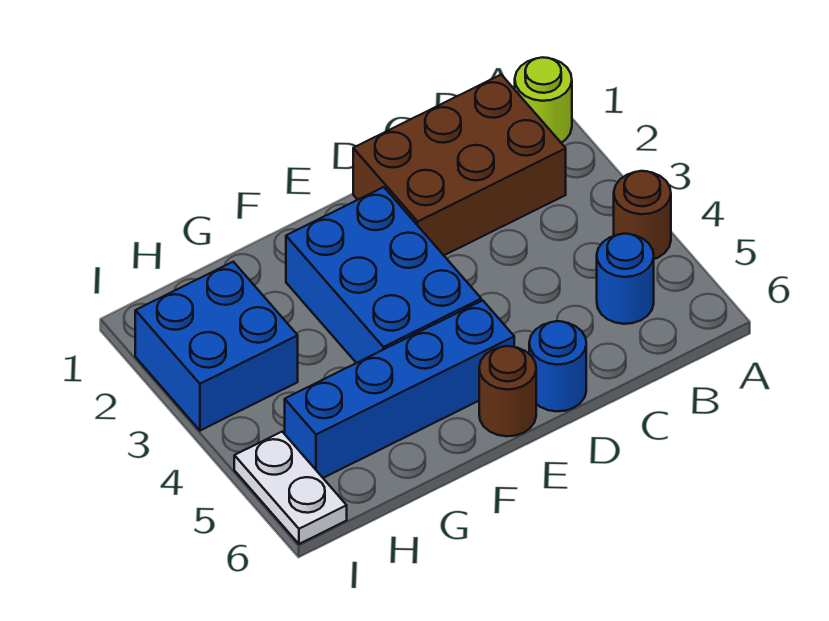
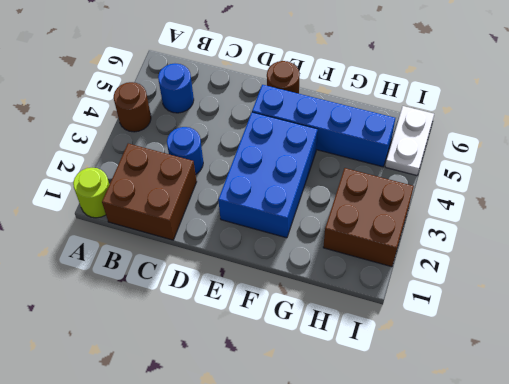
brown 2x3 brick [353,75,566,255] -> brown 2x2 brick [102,144,197,240]
blue 1x1 round brick [529,321,586,411] -> blue 1x1 round brick moved to [167,127,203,174]
blue 2x2 brick [135,262,298,431] -> brown 2x2 brick [323,168,414,267]

